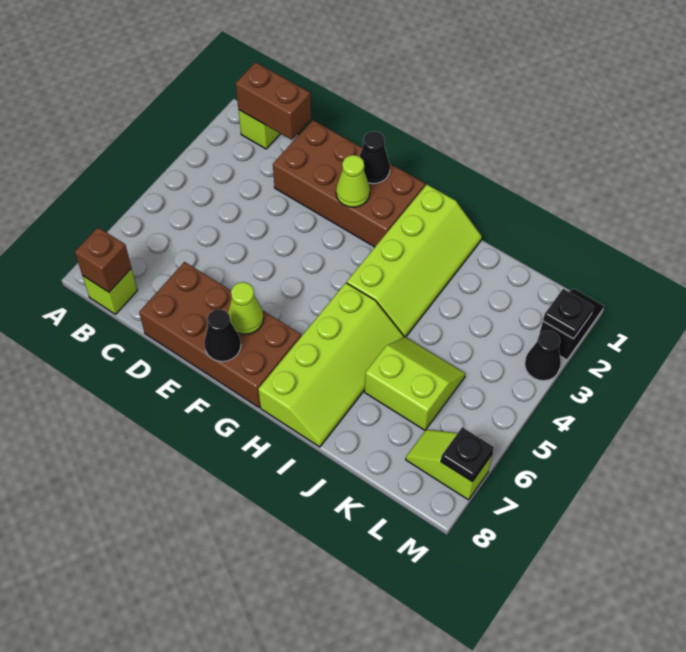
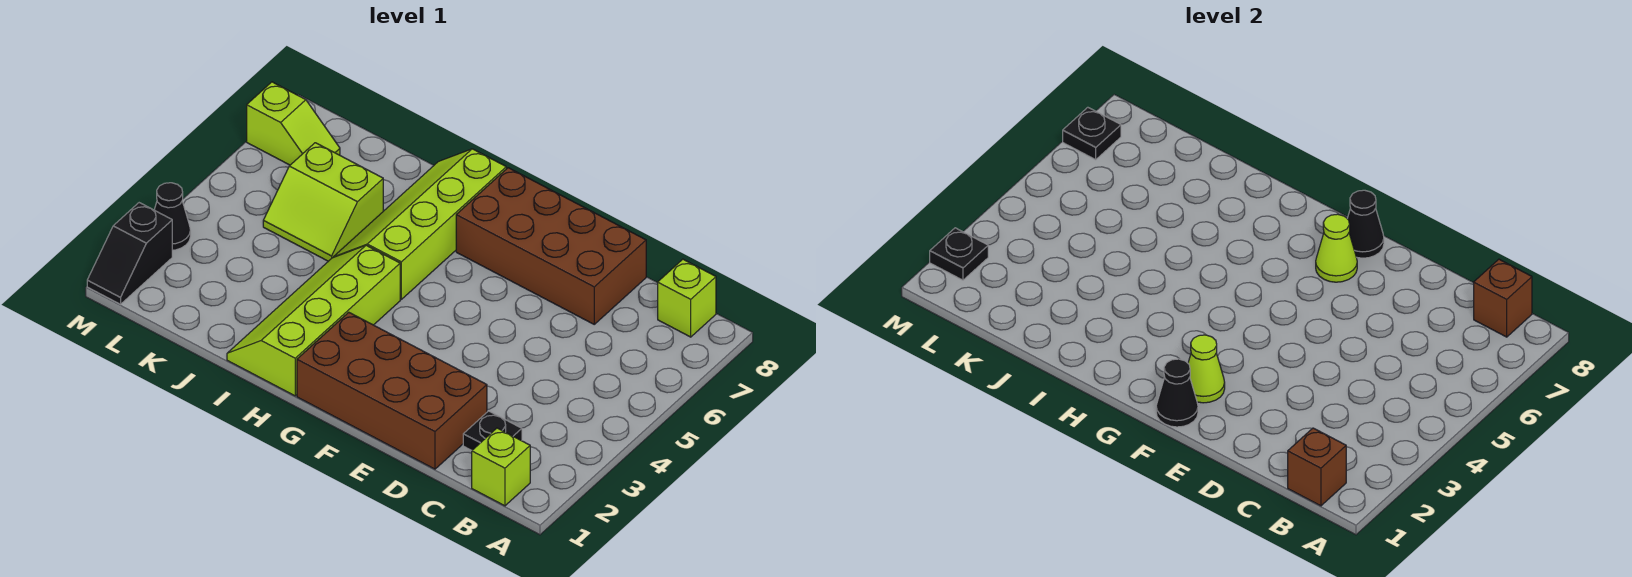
brown 1x2 brick [236,62,311,140] -> brown 1x1 brick [1288,428,1346,506]
none -> black 1x1 plate [463,411,522,450]

